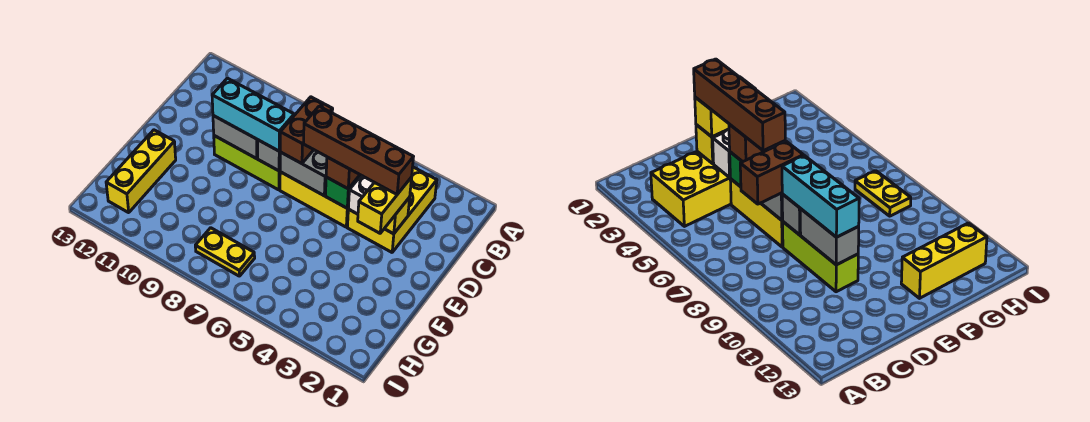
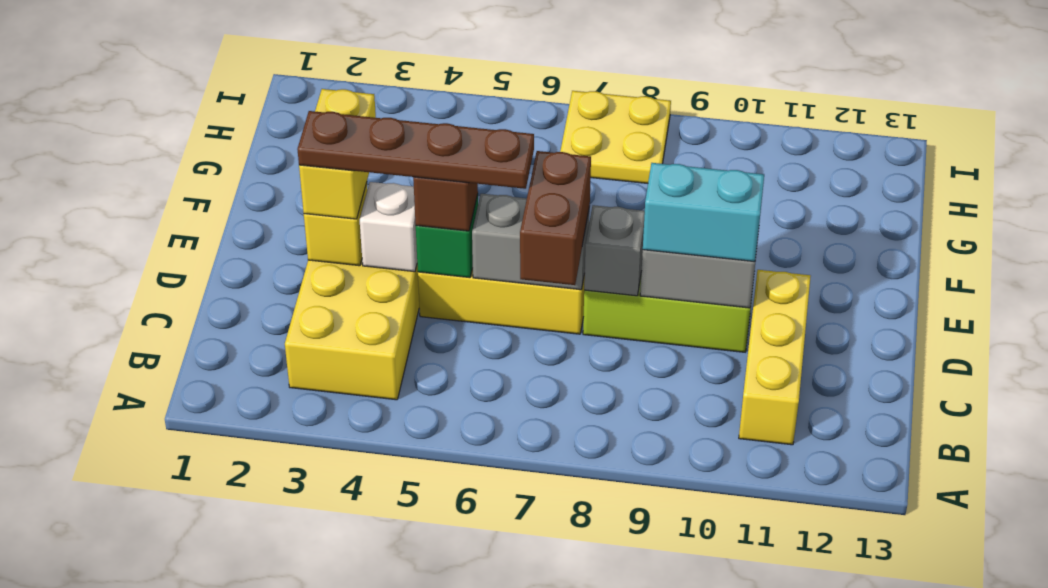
brown 1x4 brick [304,106,413,194] -> brown 1x4 plate [297,111,534,189]
cyan 1x3 brick [212,78,294,151] -> cyan 1x2 brick [643,163,764,262]
yellow 1x3 brick [106,130,176,213] -> yellow 1x3 brick moved to [739,270,811,445]
yellow 1x2 plate [195,228,255,276] -> yellow 2x2 plate [560,91,671,183]

